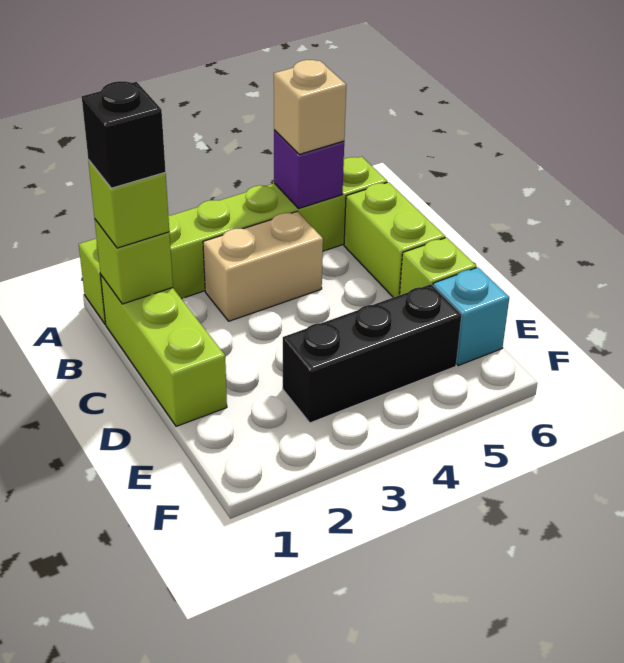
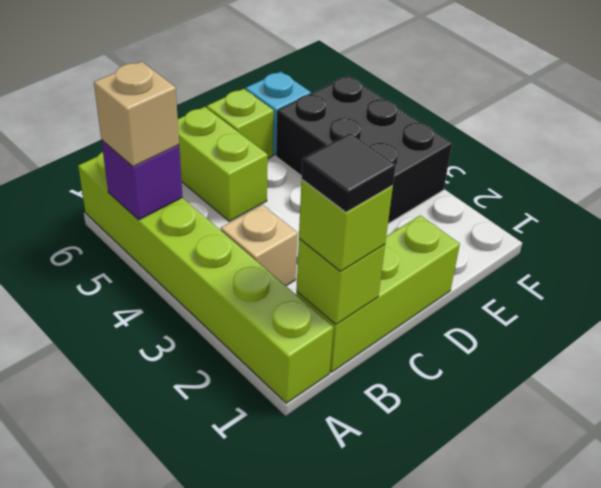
black 1x1 brick [82,81,166,188] -> black 1x1 tile [302,133,396,212]
tan 1x2 brick [203,211,323,321] -> tan 1x1 brick [221,205,298,286]
lime 1x2 brick [344,182,445,297] -> lime 1x2 brick turned to [178,107,268,221]
black 1x3 brick [283,284,461,423] -> black 2x3 brick [276,76,452,224]

